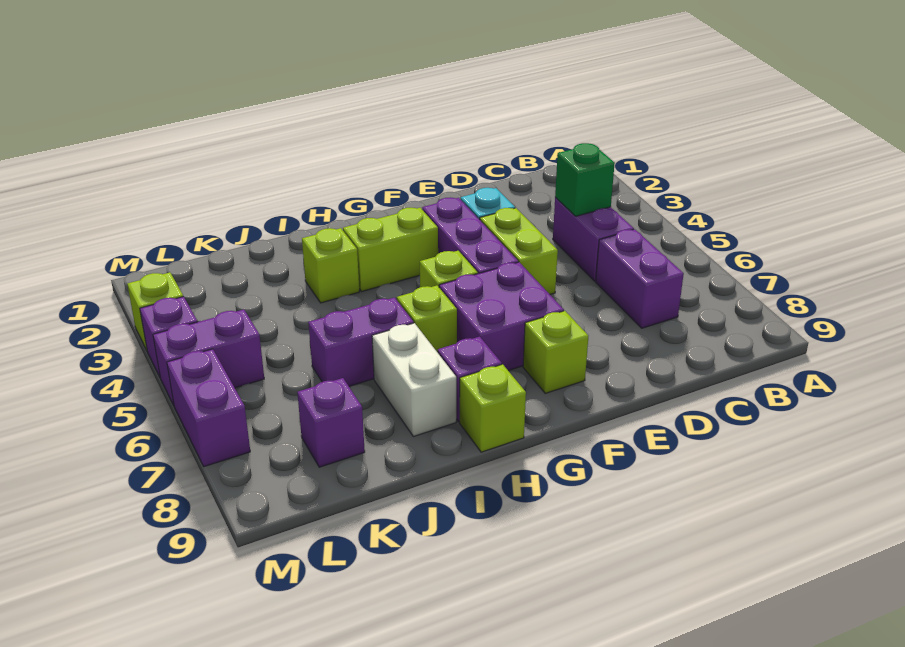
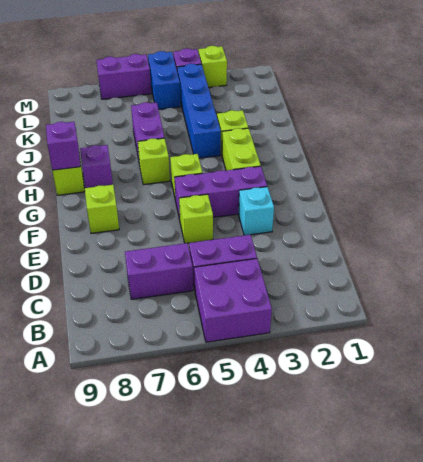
green 1x1 brick [555,143,615,216] -> none
lime 1x2 brick [480,208,558,294] -> lime 1x1 brick [179,194,213,243]
purple 2x2 brick [439,262,564,371] -> purple 2x2 brick moved to [194,259,272,342]
none -> blue 1x4 brick [177,64,221,158]
white 1x2 brick [372,323,456,437] -> none
purple 1x1 brick [297,378,365,467] -> purple 1x1 brick moved to [46,122,81,170]
purple 1x2 brick [153,309,264,405] -> blue 1x2 brick [148,51,181,109]

